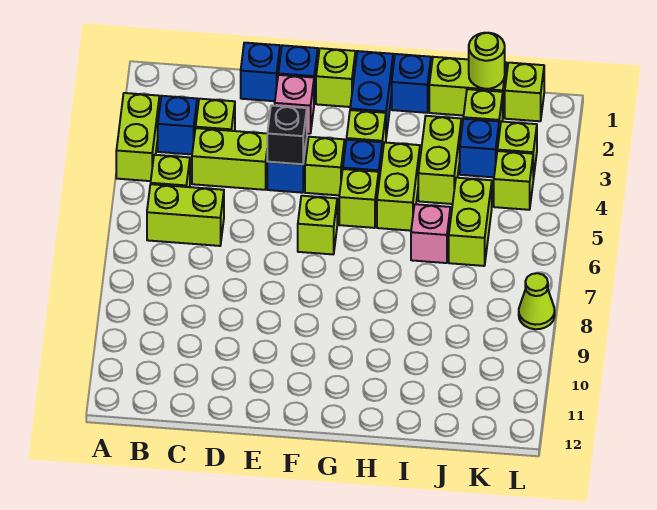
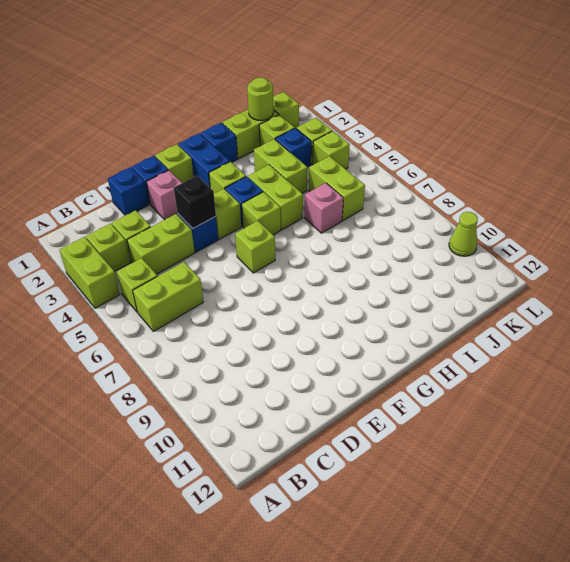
blue 1x1 brick [158,96,197,154] -> lime 1x1 brick [86,223,130,272]
lime 1x1 cone [519,273,555,329] -> lime 1x1 cone moved to [449,212,478,256]

